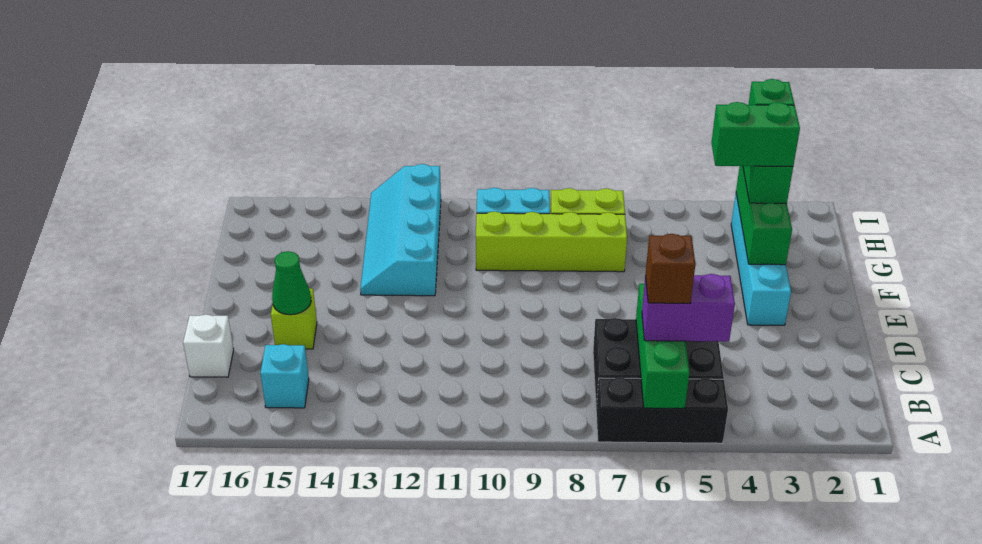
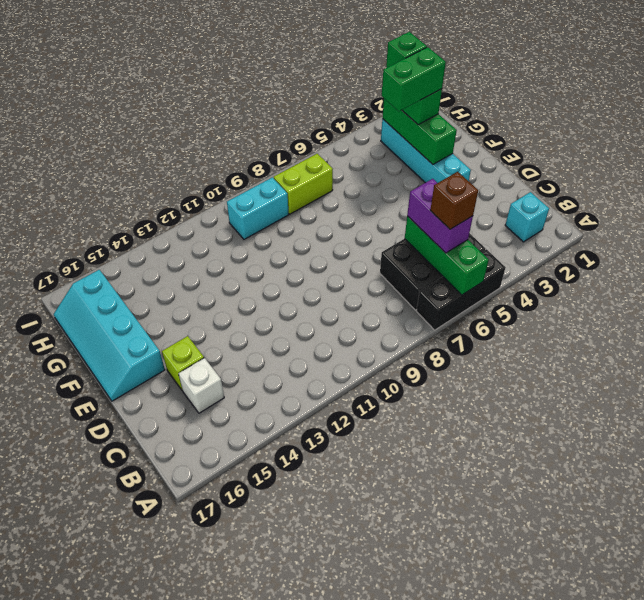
purple 1x2 brick [642,274,735,341] -> purple 1x2 brick turned to [407,179,473,253]
cyan 1x1 brick [260,344,309,408] -> cyan 1x1 brick moved to [505,192,549,242]
white 1x1 brick [183,314,234,377] -> white 1x1 brick moved to [178,358,224,413]
green 1x1 cone [272,251,311,315] -> none
cyan 2x4 slope [360,164,441,296] -> cyan 2x4 slope moved to [54,270,165,401]
lime 1x4 brick [476,212,627,272] -> none

